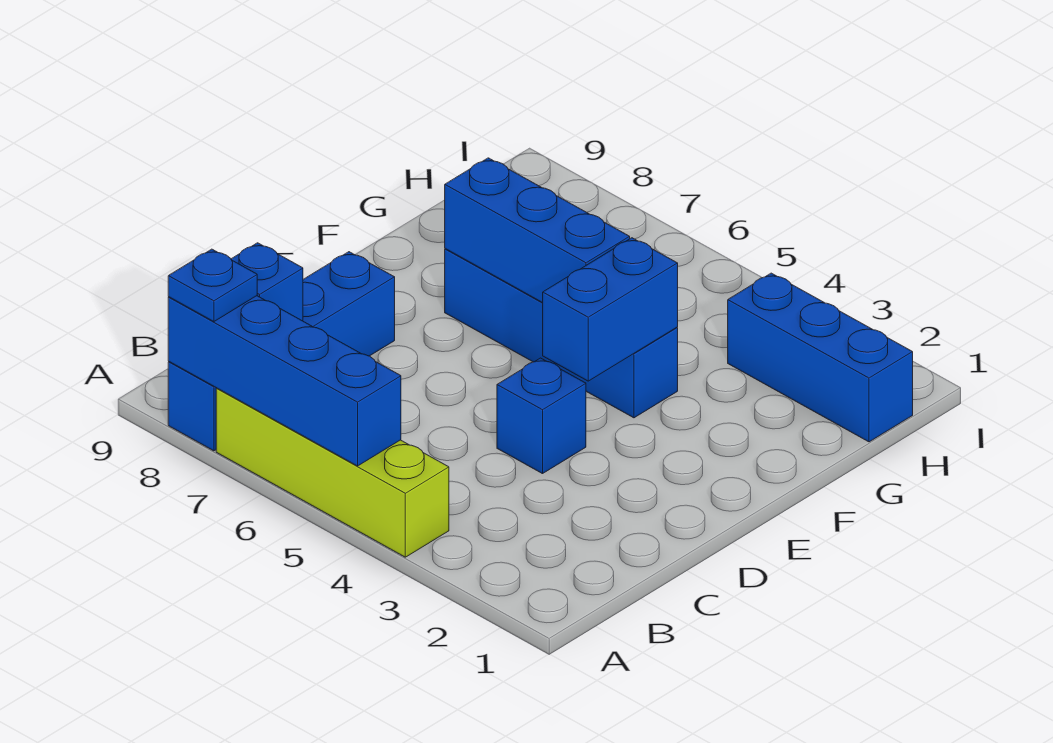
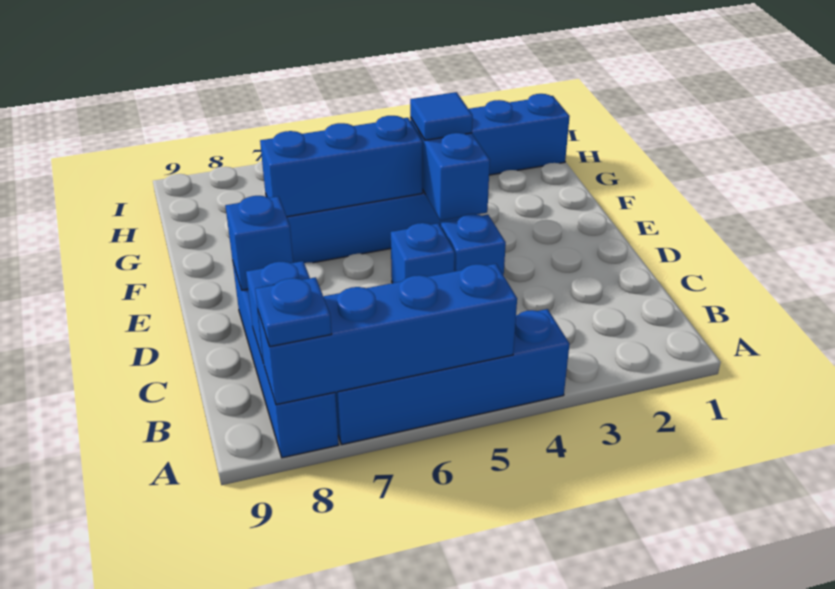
lime 1x4 brick [216,388,449,557] -> blue 1x4 brick [335,309,569,444]
none -> blue 1x1 brick [391,223,455,283]
none -> blue 1x1 brick [225,196,293,290]
none -> blue 1x1 tile [410,92,473,140]

